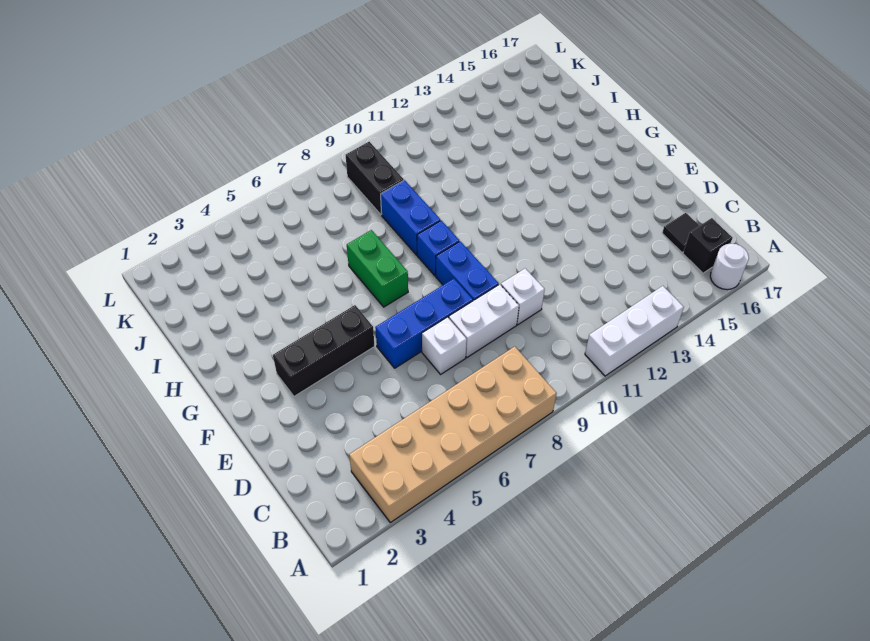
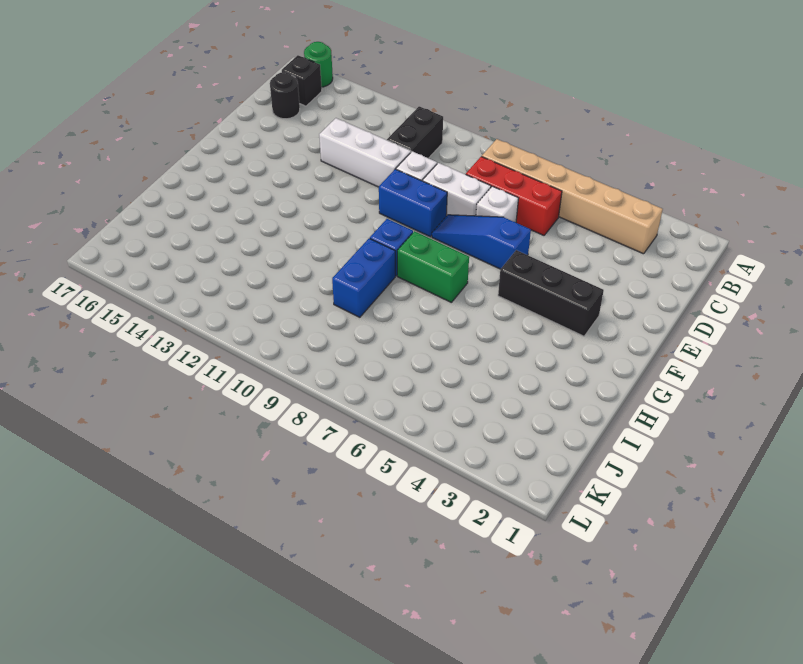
tan 2x6 brick [349,346,557,523] -> tan 1x6 brick [482,139,663,254]
white 1x3 brick [585,286,684,376] -> white 1x3 brick moved to [319,118,411,187]
white 1x1 round brick [710,244,749,290] -> green 1x1 round brick [304,42,333,87]
none -> red 1x3 brick [466,156,562,235]
black 1x1 tile [662,213,699,252] -> black 1x1 round brick [270,72,300,119]
blue 1x3 brick [375,279,473,368] -> blue 1x3 slope [432,215,531,269]
blue 1x2 brick [436,241,499,301] -> blue 1x2 brick turned to [379,169,447,237]
green 1x2 brick [347,230,408,307] -> green 1x2 brick turned to [397,231,469,302]
black 1x2 brick [346,142,404,215] -> black 1x2 brick moved to [387,106,443,158]

